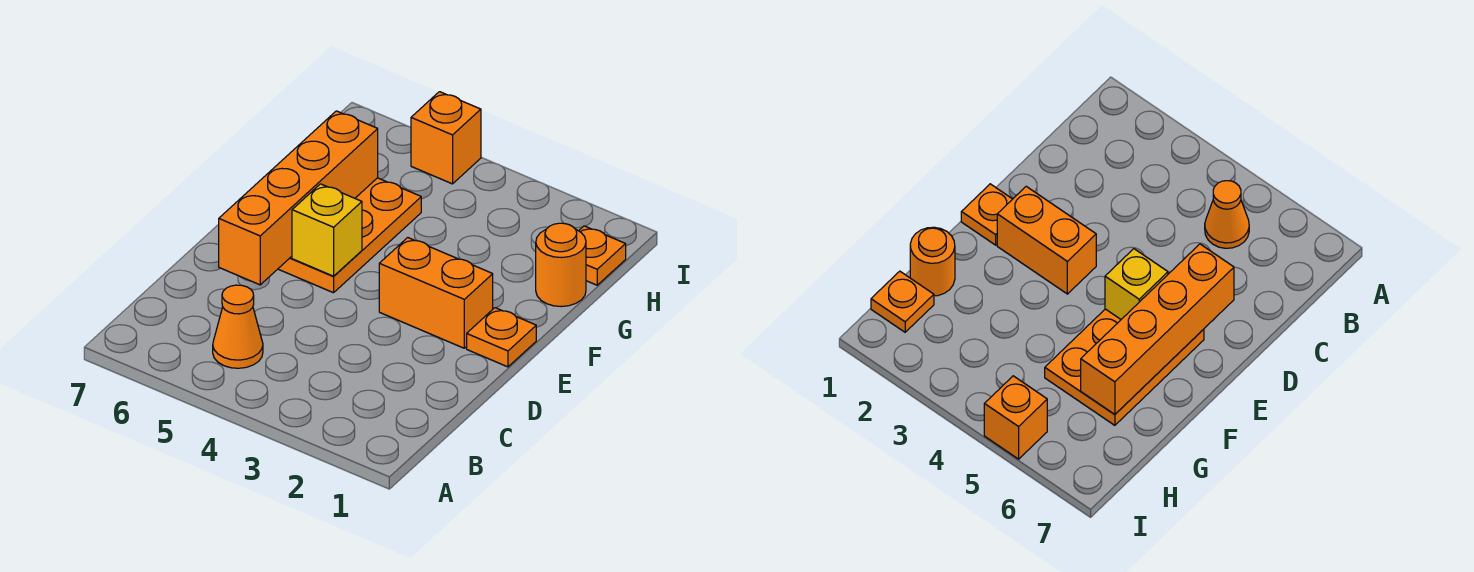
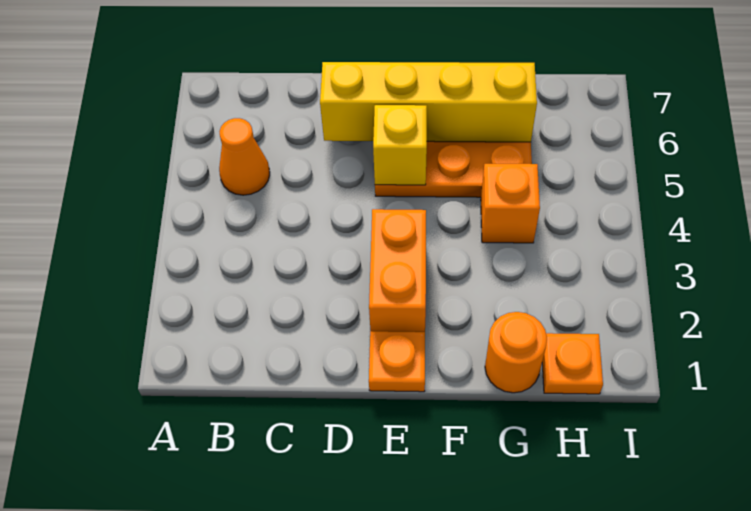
orange 1x4 brick [219,111,378,285] -> yellow 1x4 brick [320,62,537,142]
orange 1x1 brick [411,92,481,184] -> orange 1x1 brick moved to [481,164,540,243]

